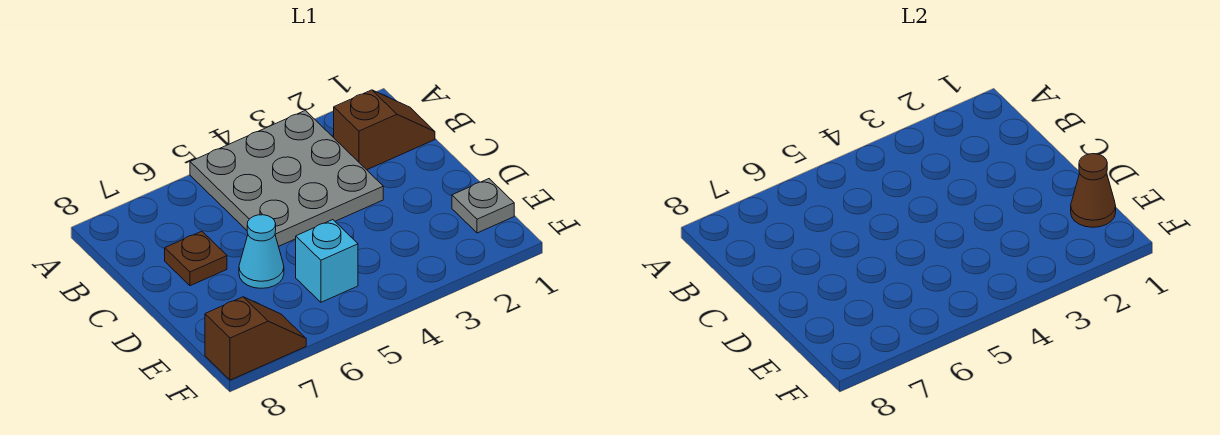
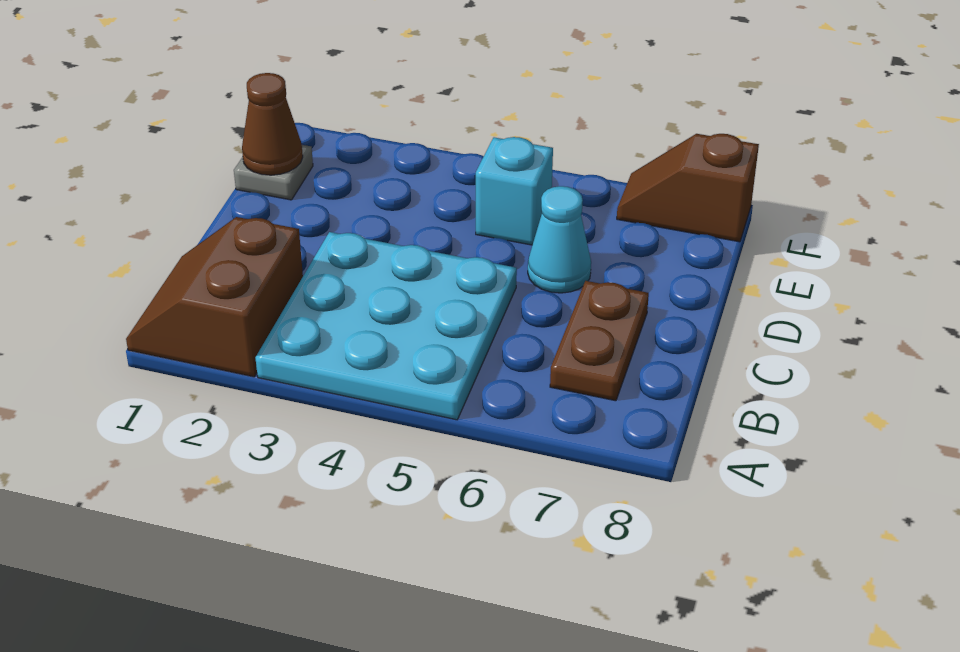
grey 3x3 plate [190,110,383,246] -> cyan 3x3 plate [255,232,517,420]
brown 1x2 slope [334,90,435,170] -> brown 2x2 slope [126,217,303,377]
brown 1x1 plate [165,231,227,286] -> brown 1x2 plate [550,281,649,401]

